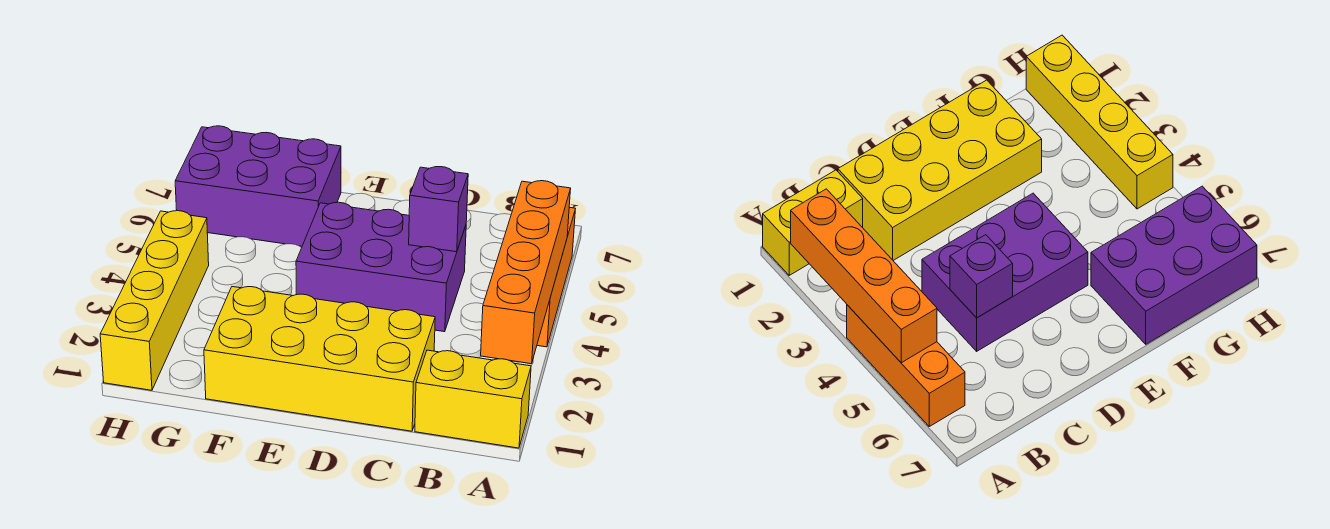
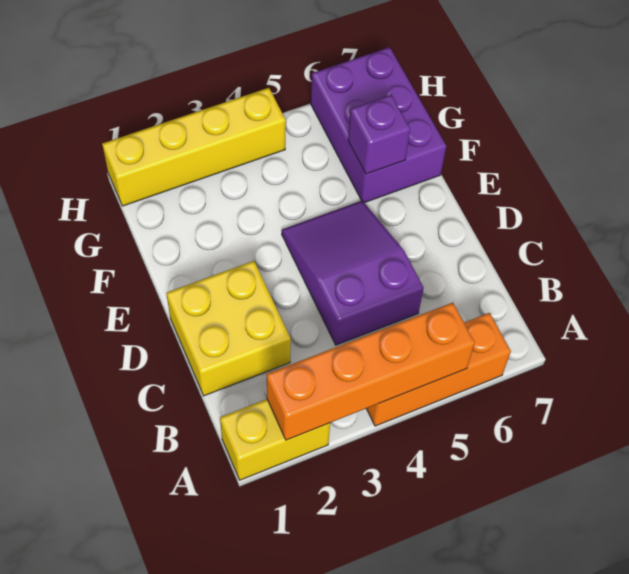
yellow 1x2 brick [415,350,531,448] -> yellow 1x2 brick turned to [220,399,330,480]
yellow 2x4 brick [204,287,435,431] -> yellow 2x2 brick [166,261,291,396]
purple 2x3 brick [296,202,466,332] -> purple 2x3 slope [282,201,424,345]
purple 1x1 brick [409,167,468,252] -> purple 1x1 brick moved to [348,95,410,174]

